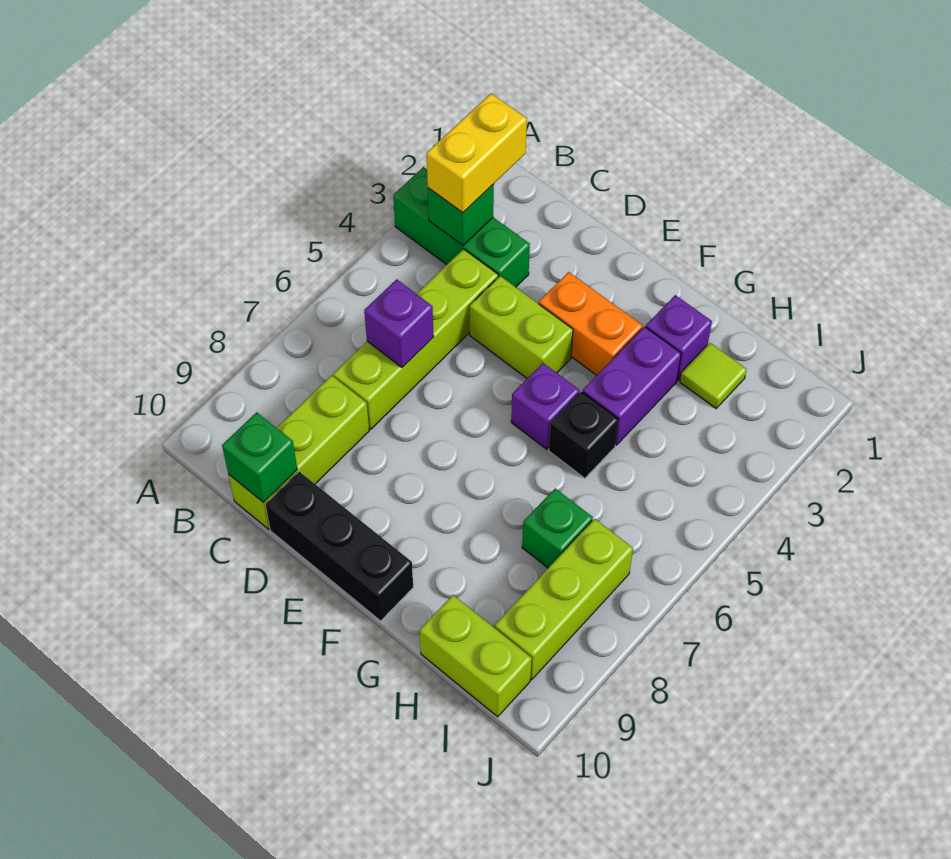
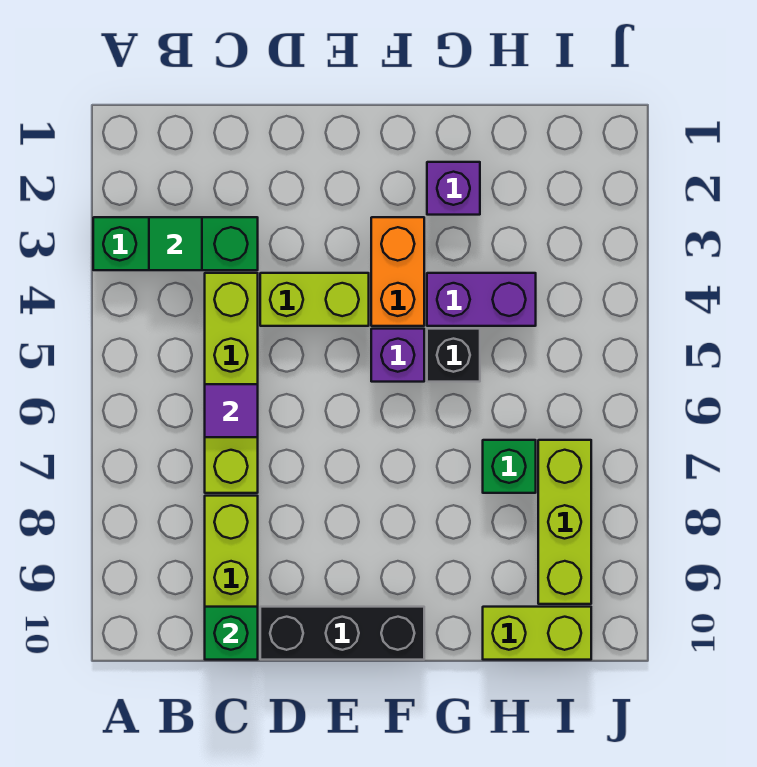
yellow 1x2 brick [427,94,527,213] -> none
green 1x1 brick [428,184,494,245] -> green 1x1 tile [149,217,202,270]
purple 1x1 brick [364,279,434,367] -> purple 1x1 tile [205,384,258,437]
orange 1x2 brick [539,272,643,375] -> orange 1x2 brick turned to [371,217,424,326]
purple 1x2 brick [583,327,681,445] -> purple 1x2 brick turned to [427,273,536,326]
lime 1x1 tile [680,343,747,408] -> none

